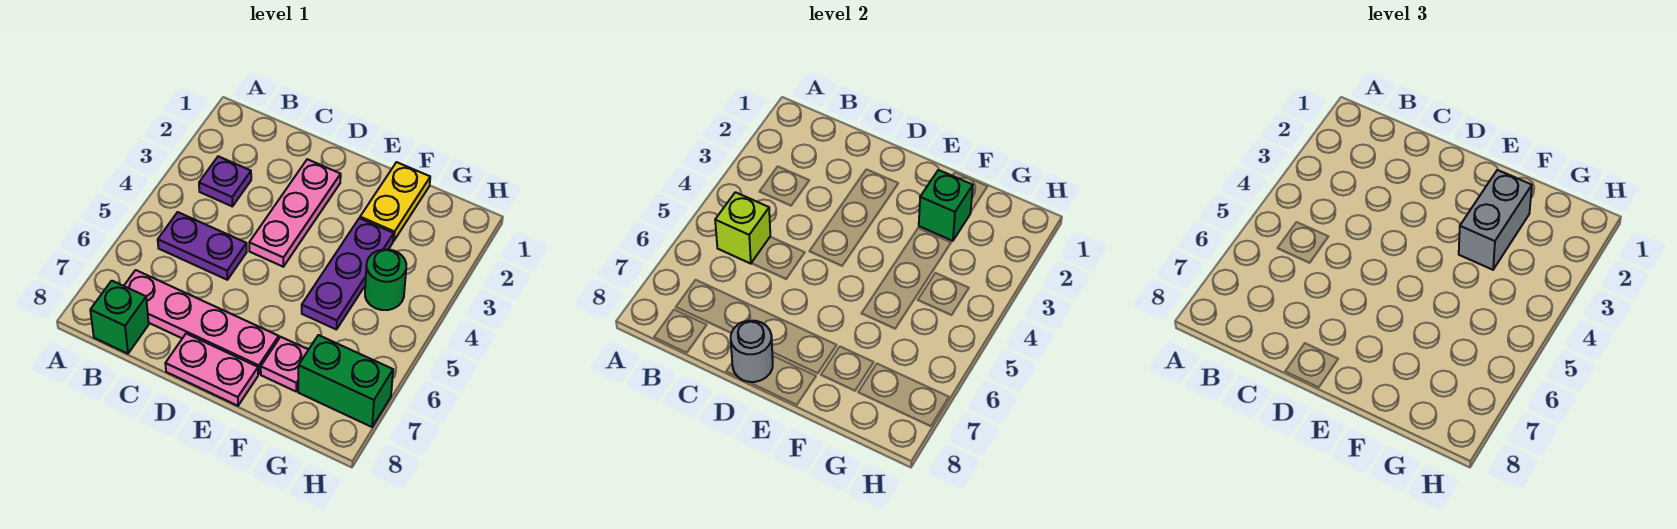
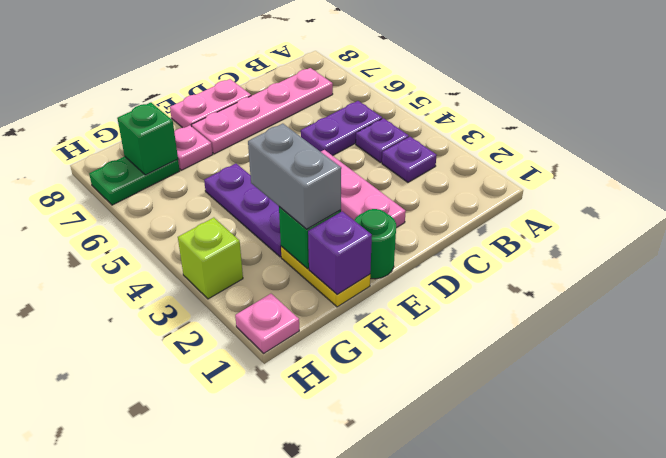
none -> purple 1x1 plate [356,118,409,163]
lime 1x1 brick [715,192,770,264] -> lime 1x1 brick moved to [178,218,243,299]
green 1x1 brick [90,281,149,354] -> green 1x1 brick moved to [117,103,178,175]
grey 1x1 round brick [731,321,773,382] -> none
none -> purple 1x1 brick [308,211,372,294]
green 1x1 round brick [365,249,406,310] -> green 1x1 round brick moved to [354,209,396,279]
green 1x2 brick [298,335,393,427] -> green 1x2 plate [89,156,180,205]
none -> pink 1x1 plate [235,294,299,353]

